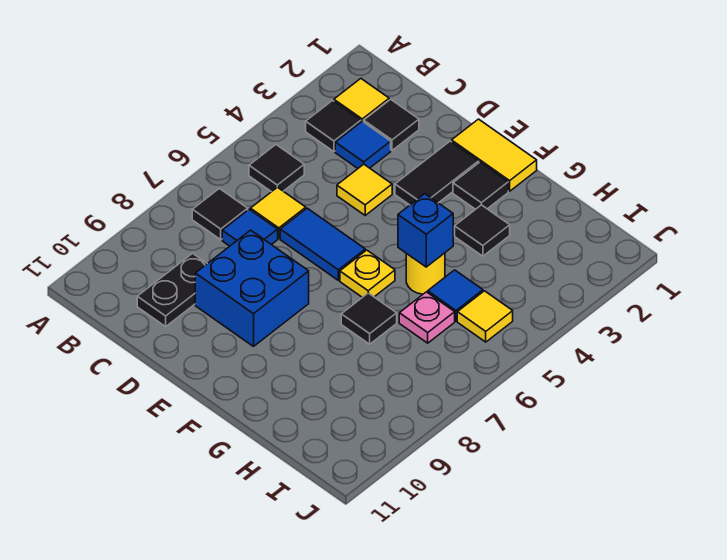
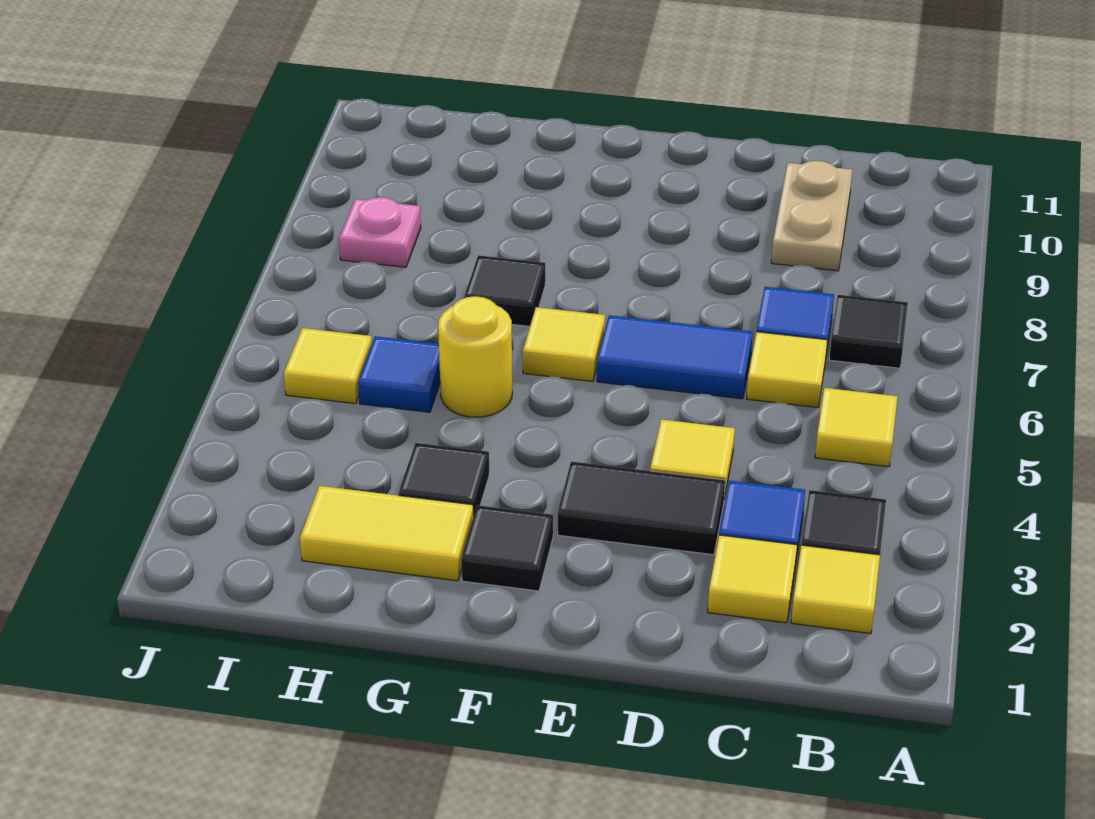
black 1x1 tile [249,145,304,192] -> yellow 1x1 tile [815,388,898,467]
black 1x1 tile [364,99,419,150] -> yellow 1x1 tile [708,535,797,623]
black 1x2 plate [137,253,207,327] -> tan 1x2 plate [771,161,852,271]
blue 2x2 brick [195,230,309,346] -> none
yellow 1x2 tile [452,119,537,191] -> yellow 1x2 tile moved to [300,486,473,581]
black 1x2 tile [395,141,479,205] -> black 1x2 tile turned to [558,462,725,555]
yellow 1x1 plate [340,250,395,297] -> yellow 1x1 tile [523,307,605,381]
blue 1x1 brick [398,194,453,267] -> none
pink 1x1 plate [399,292,455,343] -> pink 1x1 plate moved to [339,197,421,267]

